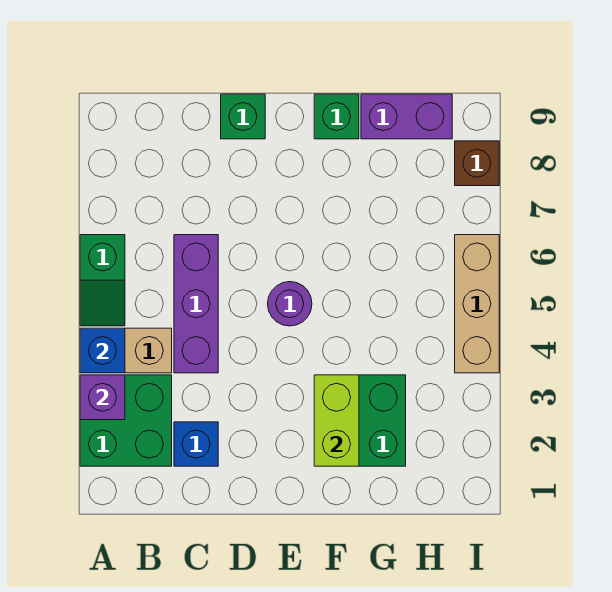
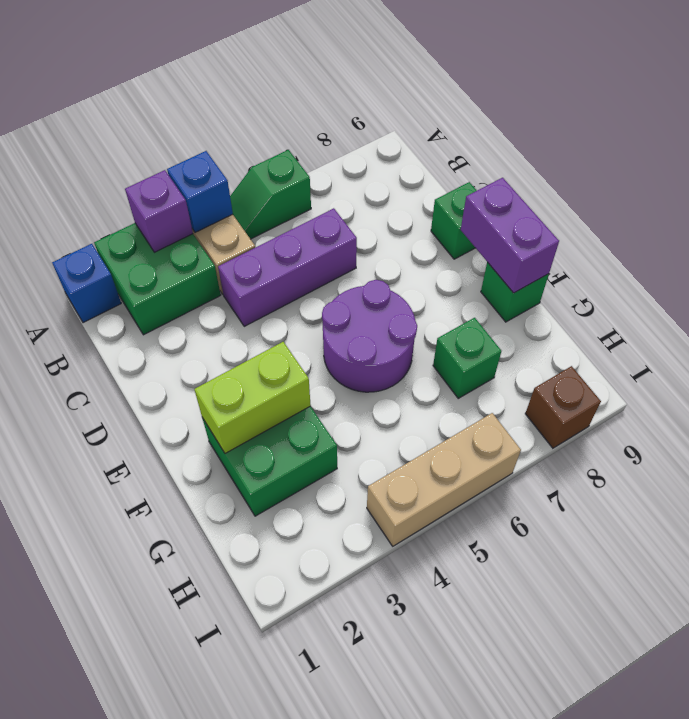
blue 1x1 brick [174,422,218,466] -> blue 1x1 brick moved to [52,244,121,323]
purple 1x1 round brick [268,282,312,326] -> purple 2x2 round brick [322,280,417,392]
none -> green 1x1 brick [433,318,501,398]
purple 1x2 brick [361,94,452,139] -> purple 1x2 brick moved to [461,178,559,293]

